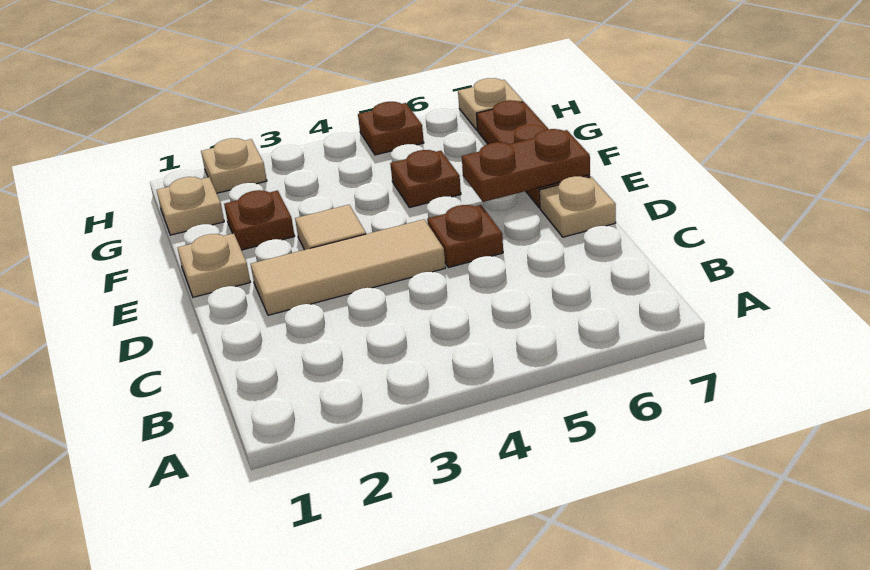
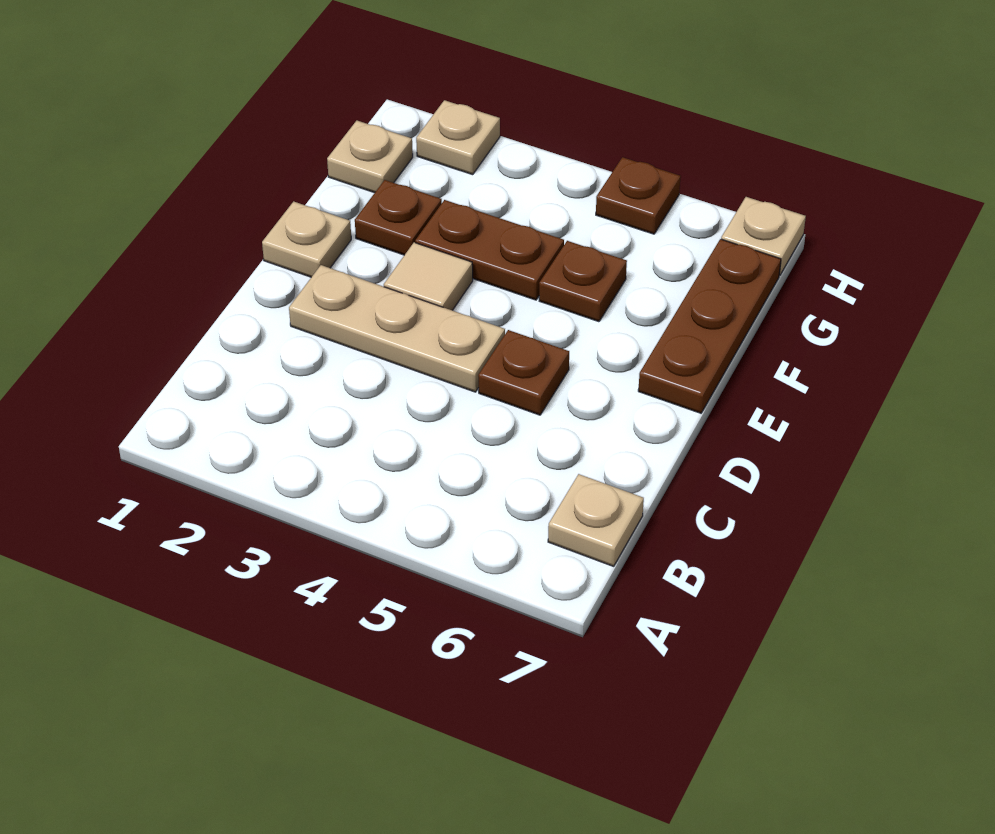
tan 1x3 tile [251,219,446,315] -> tan 1x3 plate [289,265,505,392]
tan 1x1 plate [539,176,616,237] -> tan 1x1 plate moved to [548,474,644,566]
brown 1x2 plate [462,129,590,202] -> brown 1x2 plate moved to [415,200,564,300]

